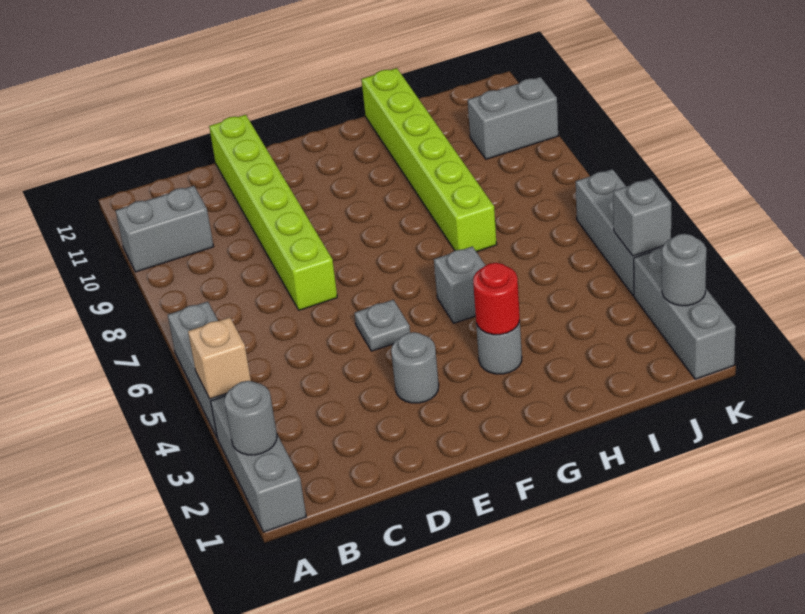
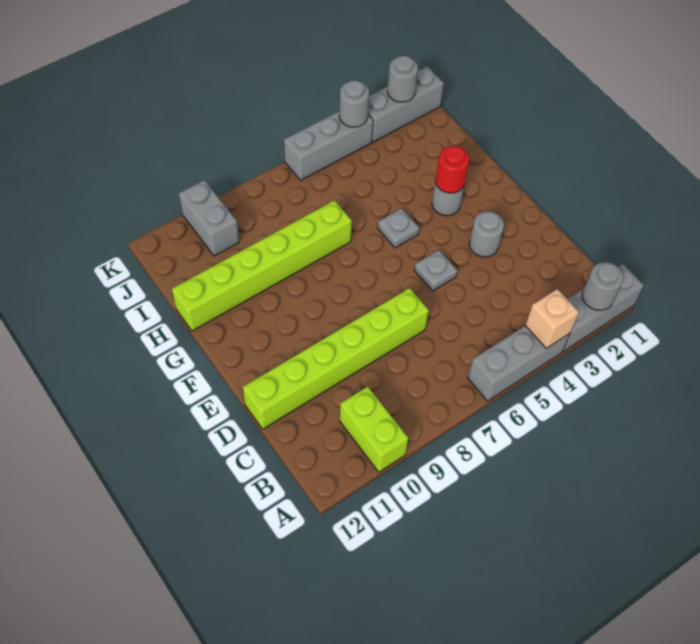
grey 1x2 brick [116,186,214,272] -> lime 1x2 brick [340,386,408,472]
grey 1x1 brick [434,246,486,323] -> grey 1x1 plate [378,208,419,248]
grey 1x1 brick [613,178,671,256] -> grey 1x1 round brick [339,80,369,127]

